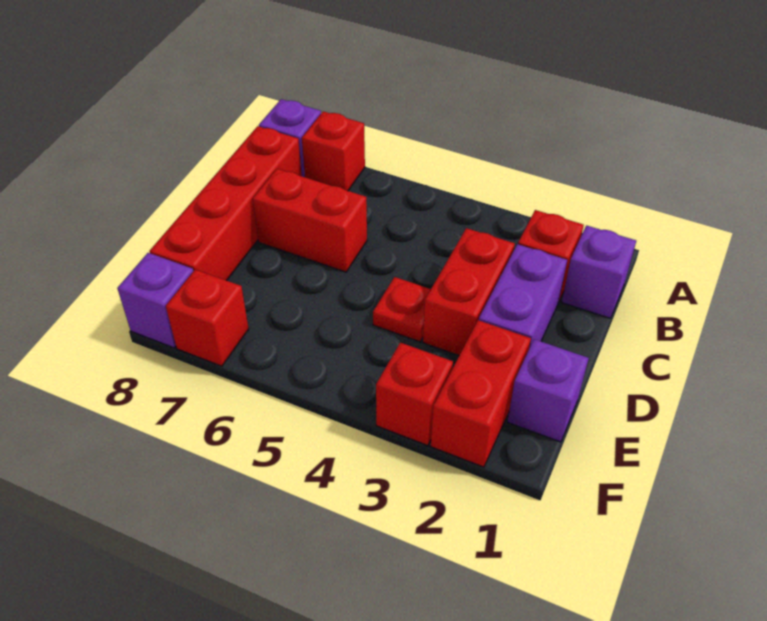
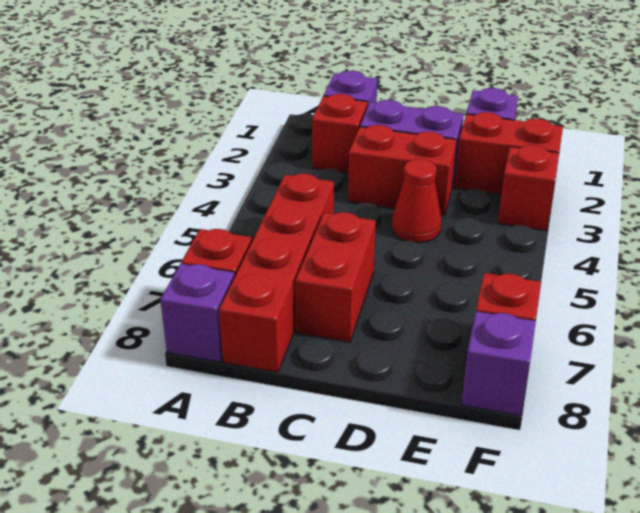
red 1x4 brick [150,126,302,281] -> red 1x4 brick turned to [219,173,334,372]
red 1x1 plate [373,277,431,342] -> red 1x1 cone [392,159,441,243]

